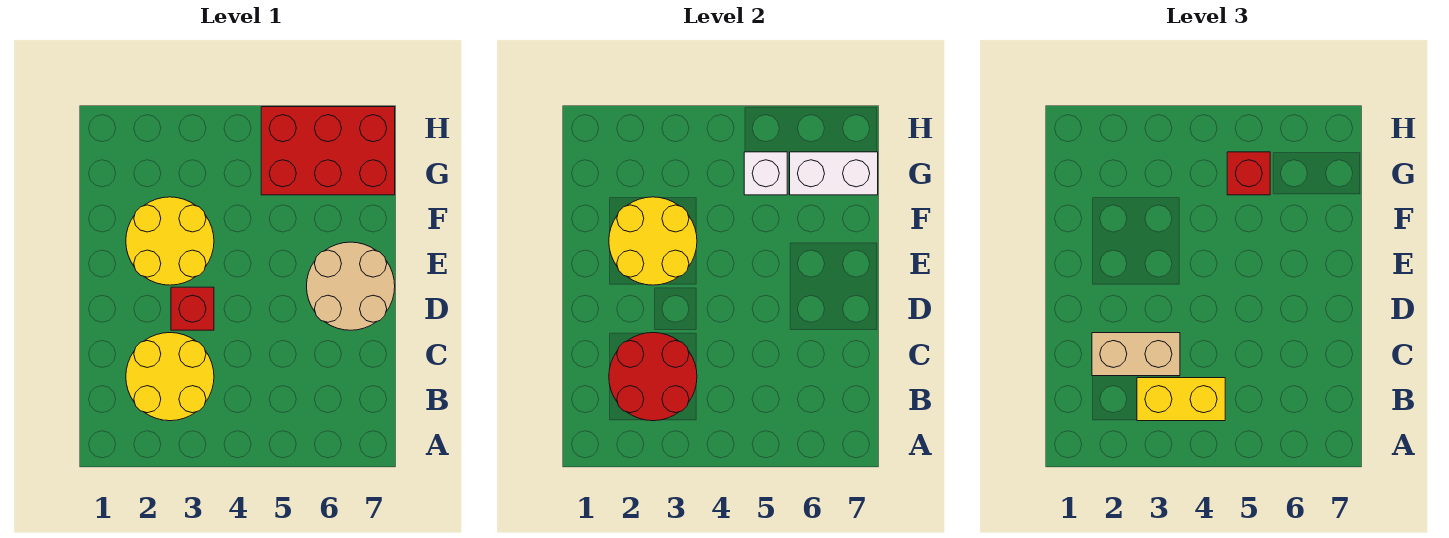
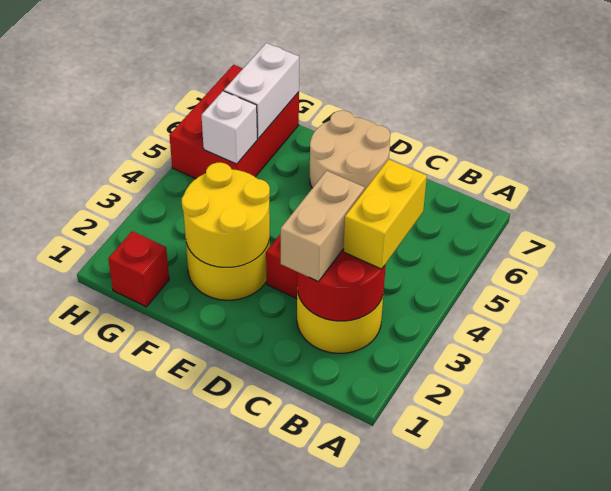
red 1x1 brick [1227,152,1270,195] -> red 1x1 brick moved to [108,231,169,307]

